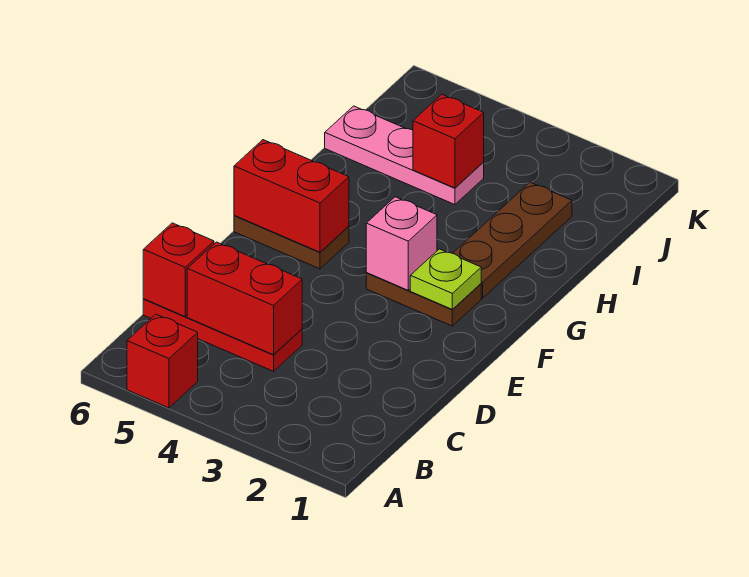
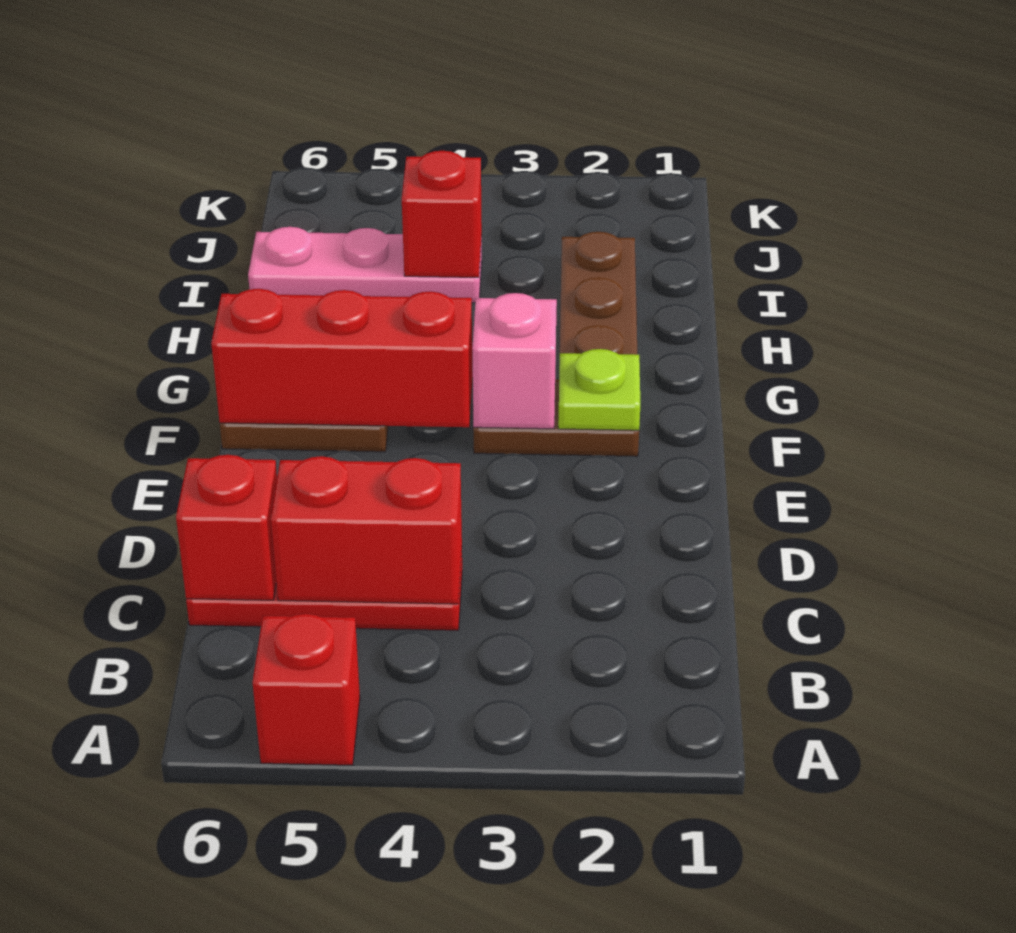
red 1x2 brick [234,140,349,252] -> red 1x3 brick [211,289,473,427]

